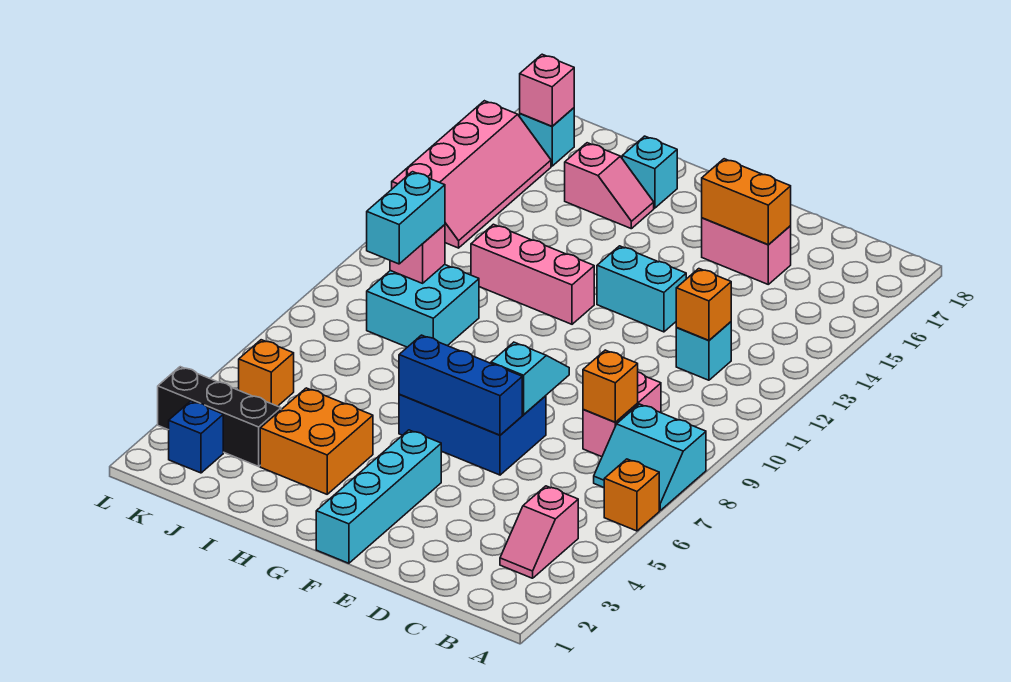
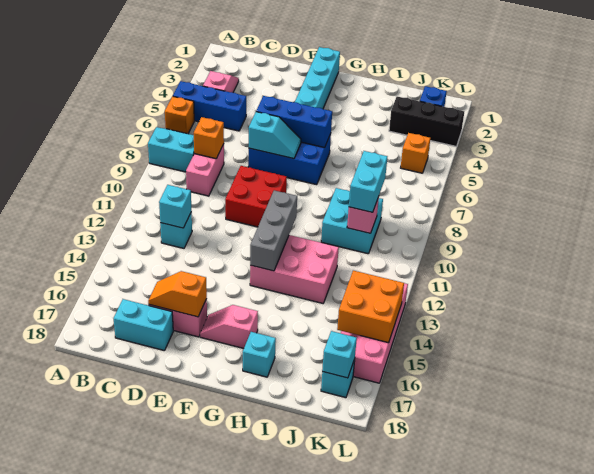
none -> blue 1x3 brick [173,81,246,131]
orange 1x1 brick [676,269,731,341] -> cyan 1x1 brick [159,185,191,228]
orange 1x2 brick [702,159,791,244] -> orange 1x2 slope [148,271,207,317]
cyan 1x2 slope [491,342,569,415] -> cyan 1x2 slope turned to [249,112,301,159]
none -> red 2x2 brick [225,166,287,227]
cyan 1x2 brick [597,246,686,332] -> cyan 1x2 brick moved to [113,299,173,351]
none -> grey 1x3 brick [250,190,297,271]
pink 1x3 brick [471,224,594,324] -> pink 2x3 brick [250,235,339,303]
orange 2x2 brick [260,388,373,494] -> orange 2x2 brick moved to [337,271,404,343]
pink 1x2 slope [565,143,654,229] -> pink 1x2 slope moved to [200,305,258,349]
pink 1x1 brick [520,54,574,126] -> cyan 1x1 brick [322,331,357,378]

